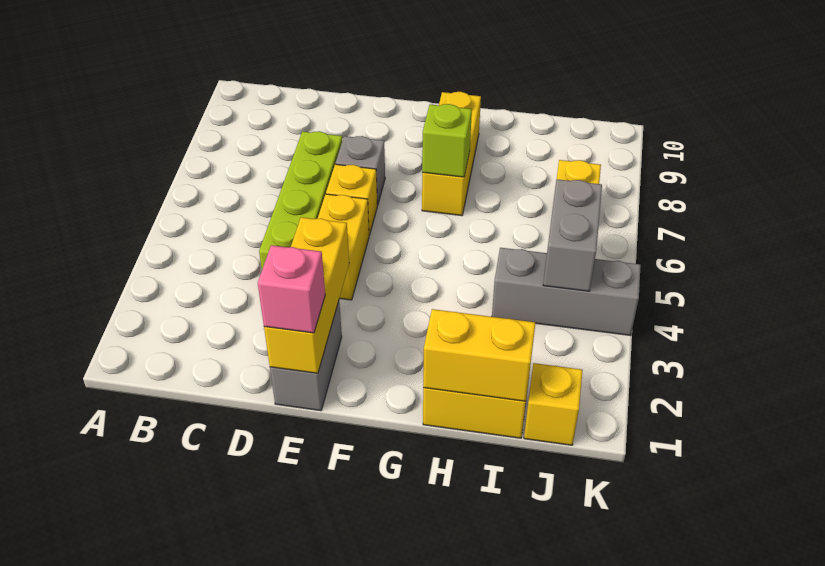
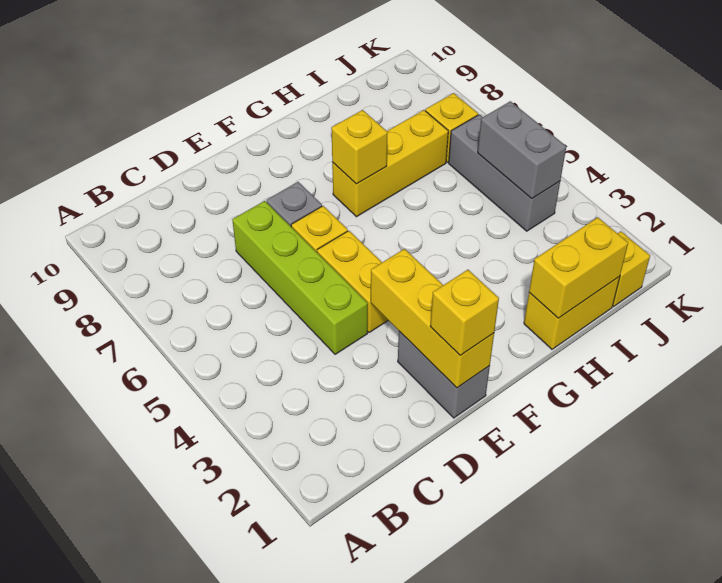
pink 1x1 brick [258,245,325,333] -> yellow 1x1 brick [430,270,499,355]
yellow 1x3 brick [422,92,481,216] -> yellow 1x3 brick turned to [332,110,448,217]
lime 1x1 brick [422,104,472,177] -> yellow 1x1 brick [331,110,388,184]
grey 1x3 brick [492,248,641,335] -> grey 1x3 brick turned to [449,114,560,231]

